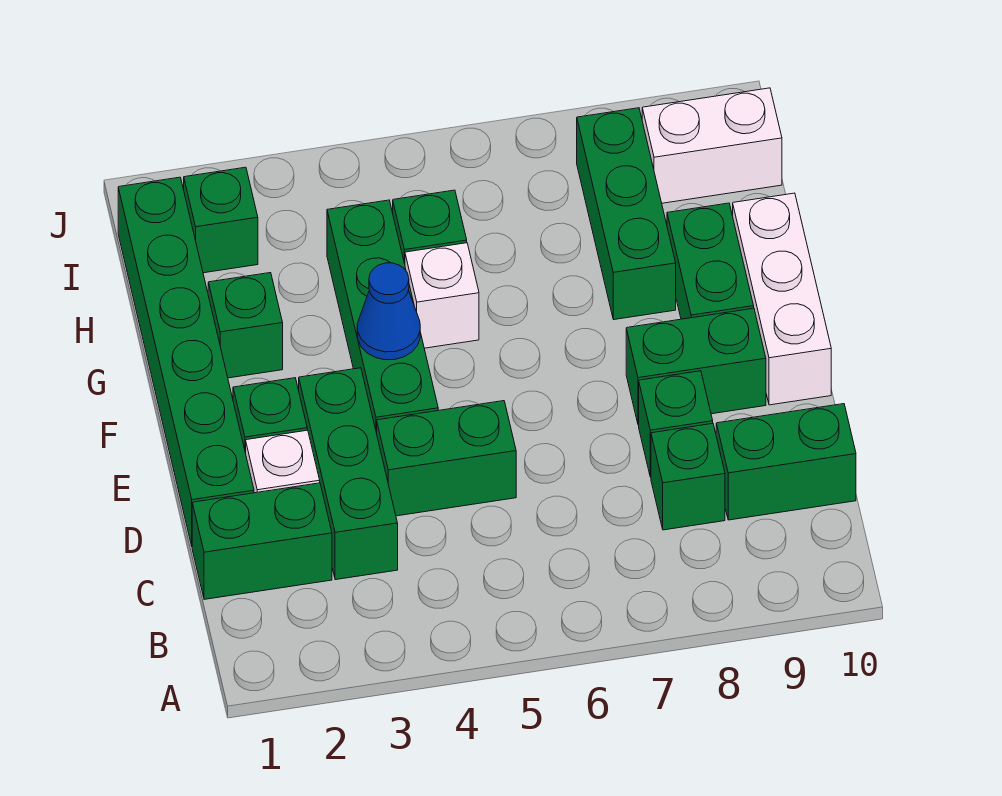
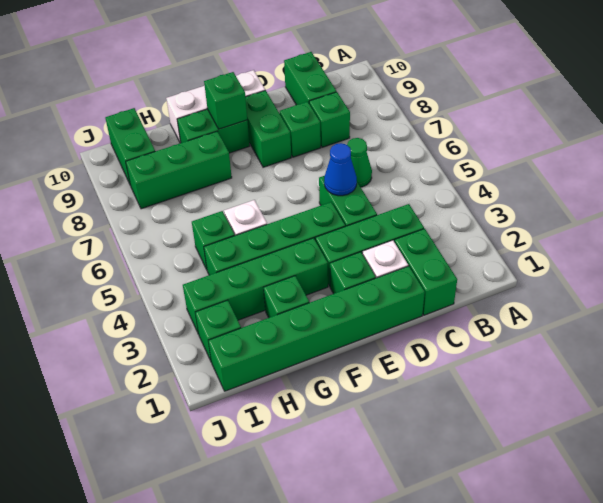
none -> green 1x1 cone [347,138,372,187]
none -> green 1x4 brick [183,238,328,334]
blue 1x1 cone [357,263,420,360] -> blue 1x1 cone moved to [324,143,357,196]
none -> green 1x1 brick [204,72,247,129]
white 1x2 brick [642,88,782,203] -> green 1x2 brick [105,108,155,186]

